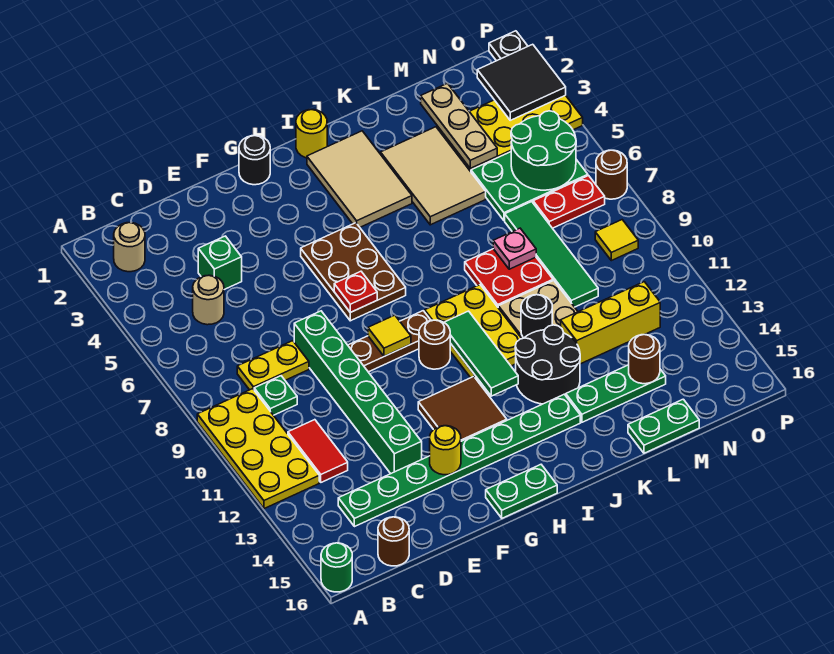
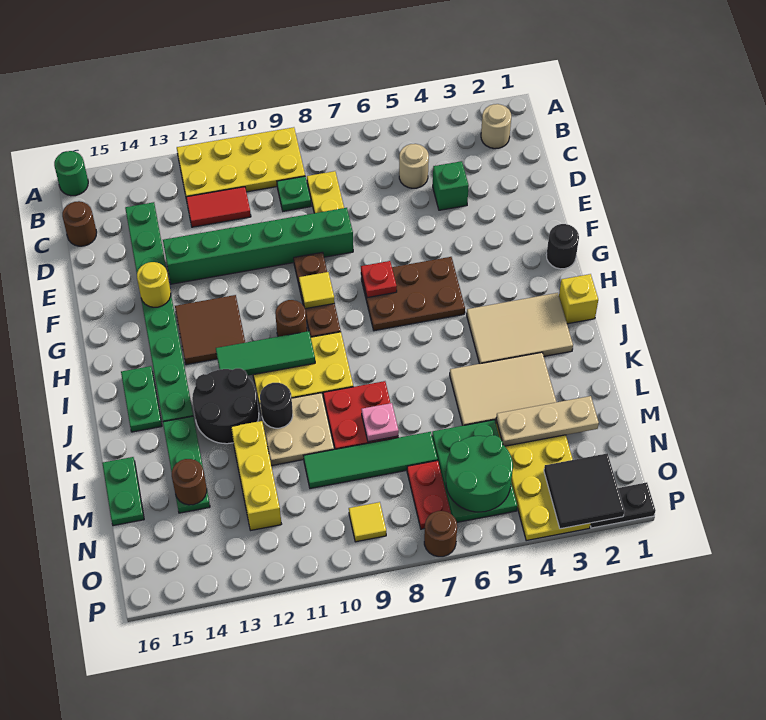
green 1x2 plate [486,465,557,518] -> green 1x2 plate moved to [121,366,162,432]
yellow 1x1 round brick [296,110,327,158] -> yellow 1x1 brick [559,274,598,324]

